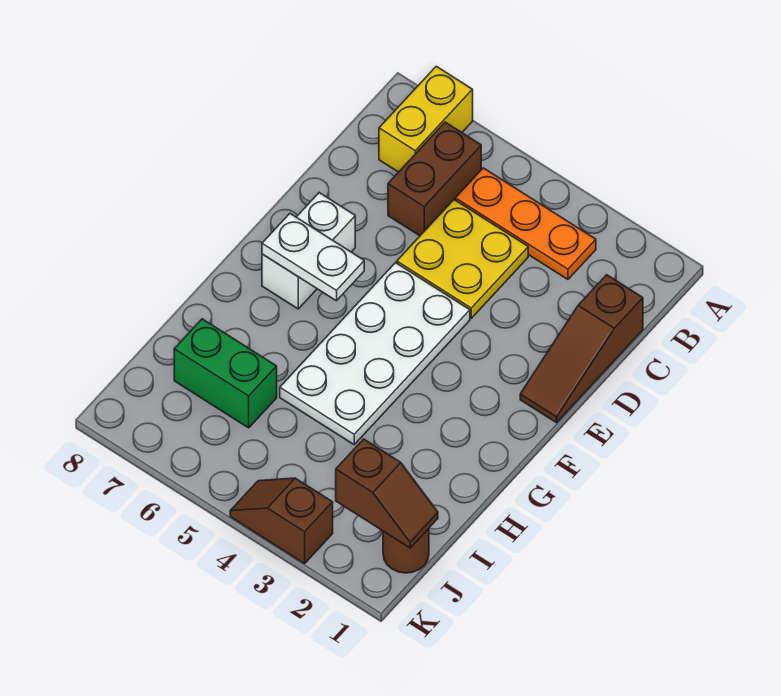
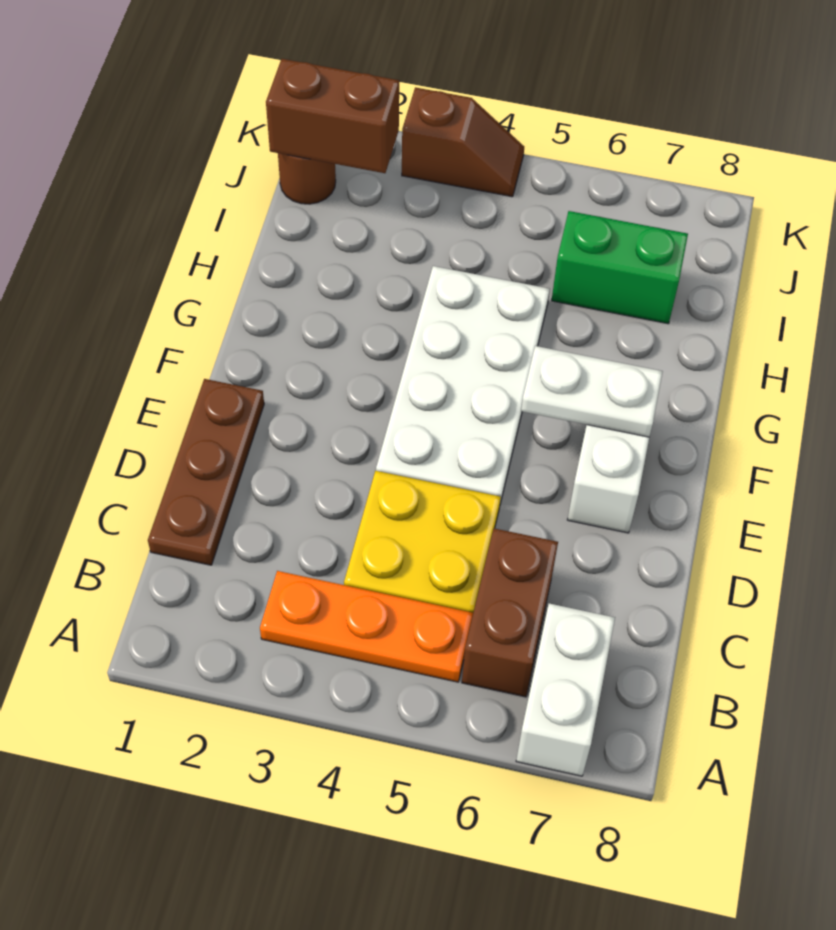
yellow 1x2 brick [379,66,473,172] -> white 1x2 brick [516,604,615,776]
brown 1x3 slope [520,275,643,423] -> brown 1x3 plate [148,379,264,565]
brown 1x2 slope [336,439,438,548] -> brown 1x2 brick [266,59,399,173]

